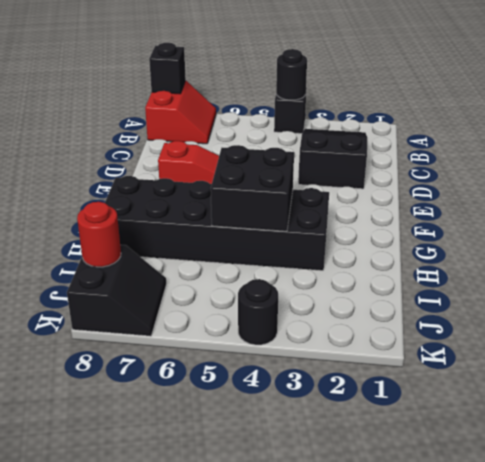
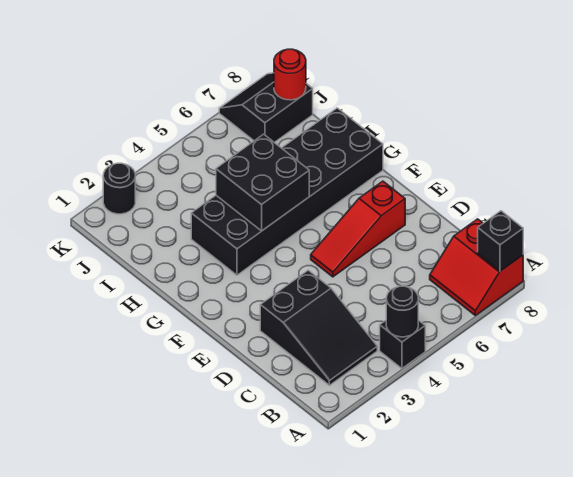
black 2x2 slope [67,245,166,336] -> black 2x2 slope turned to [219,73,313,142]
black 1x1 round brick [238,279,278,345] -> black 1x1 round brick moved to [103,163,135,214]

